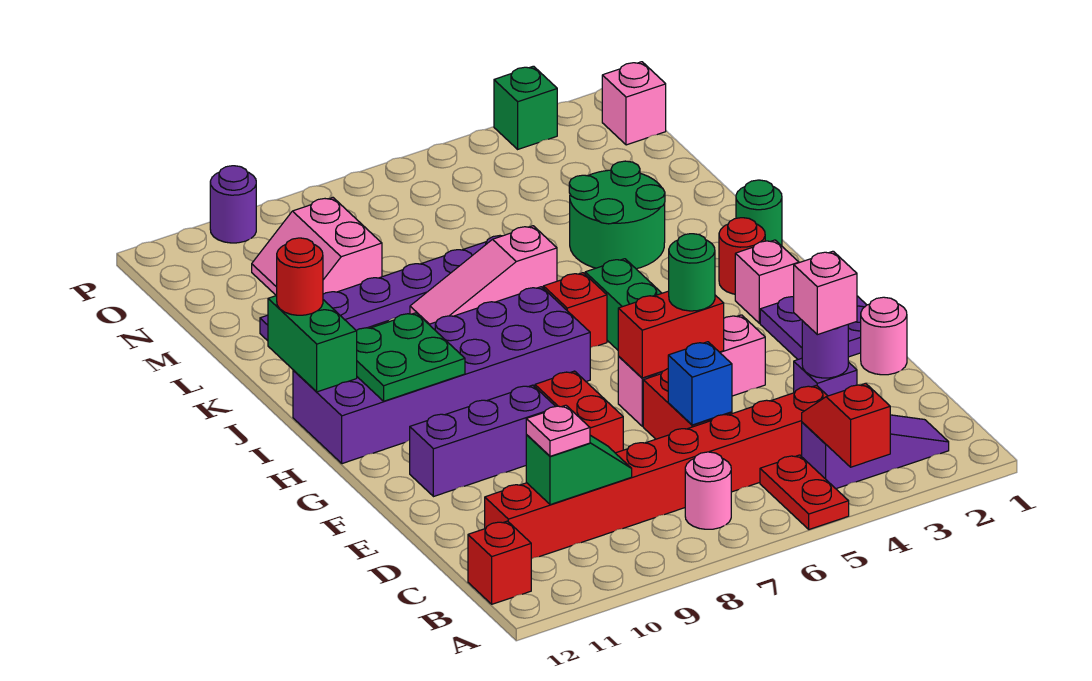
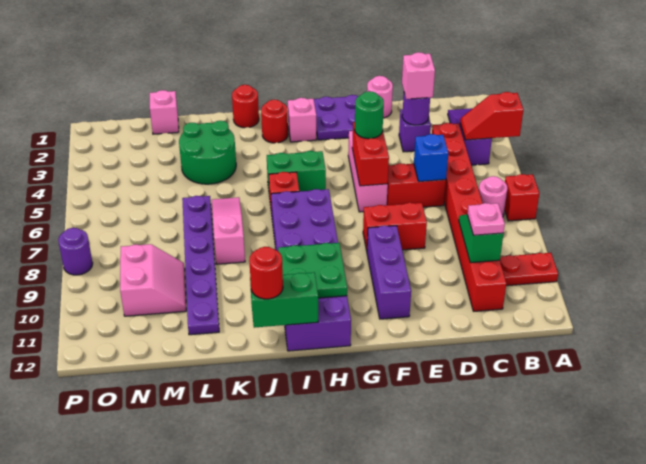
red 1x2 plate [760,455,849,529] -> red 1x2 plate moved to [500,253,558,286]
red 1x1 brick [468,521,531,604] -> red 1x1 brick moved to [505,174,540,221]
green 1x1 round brick [736,180,782,246] -> red 1x1 round brick [232,85,259,128]
pink 1x3 slope [410,226,557,324] -> pink 1x3 slope turned to [212,197,245,264]
pink 2x2 slope [252,198,382,296] -> pink 2x2 slope turned to [120,244,186,316]
pink 1x1 brick [602,62,666,145] -> pink 1x1 brick moved to [149,90,179,134]
green 1x1 brick [494,66,557,149] -> none
purple 1x1 round brick [210,166,256,243] -> purple 1x1 round brick moved to [58,228,93,275]

